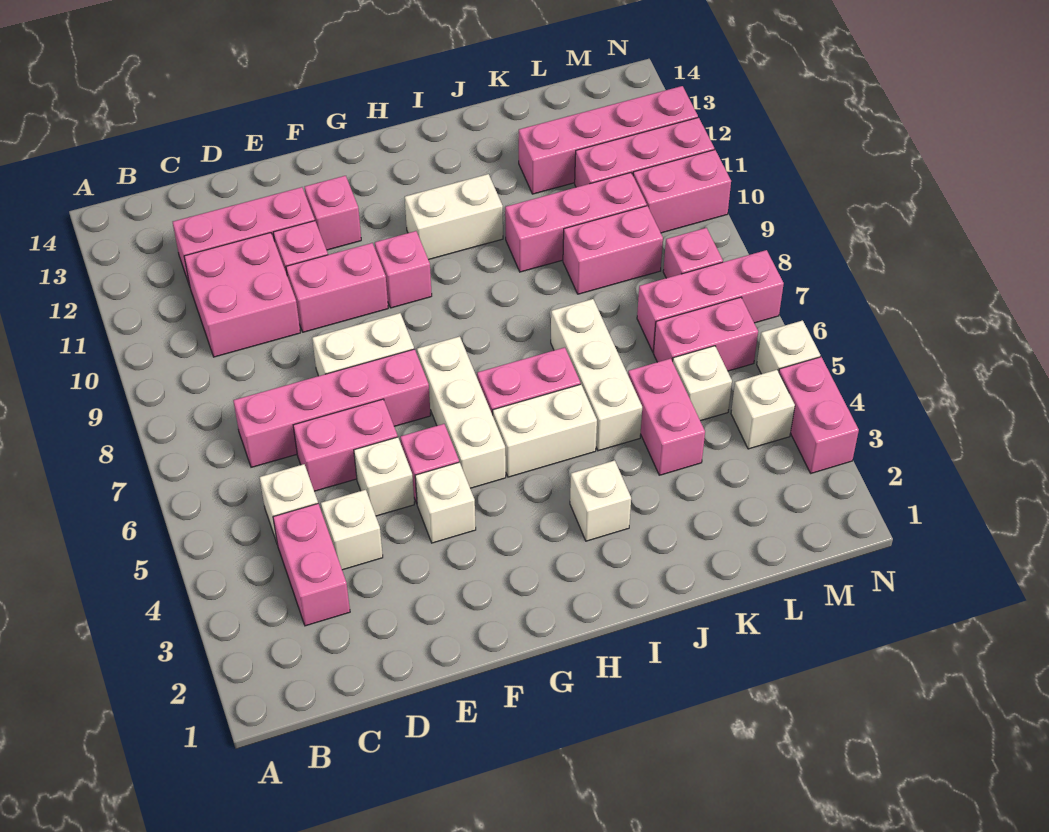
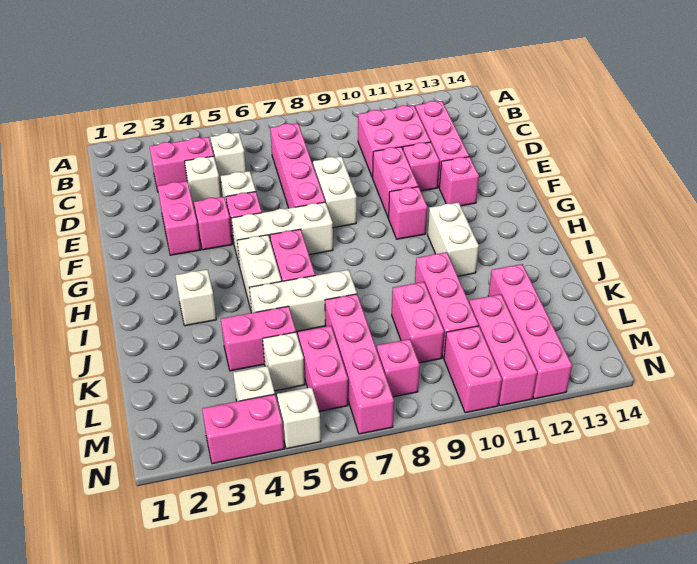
pink 1x2 brick [293,399,398,491] -> pink 1x2 brick moved to [158,181,201,255]
white 1x1 brick [415,462,476,543] -> pink 1x1 brick [194,197,232,250]
pink 1x3 brick [637,250,784,352] -> pink 1x4 brick [325,294,394,434]

